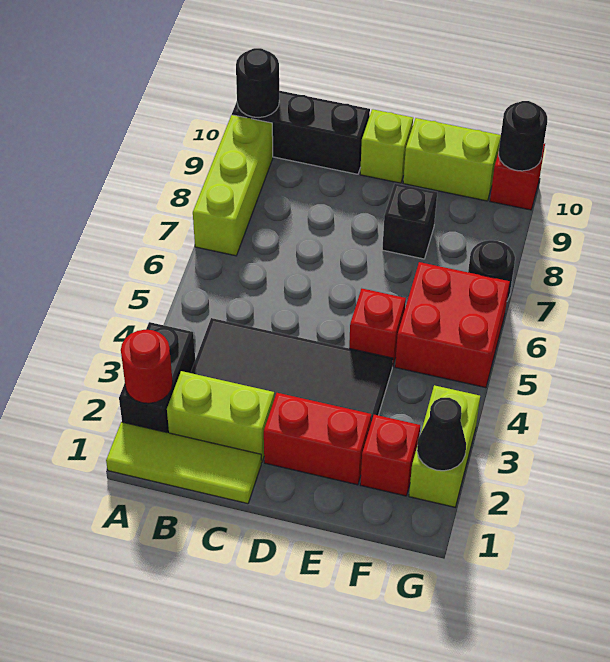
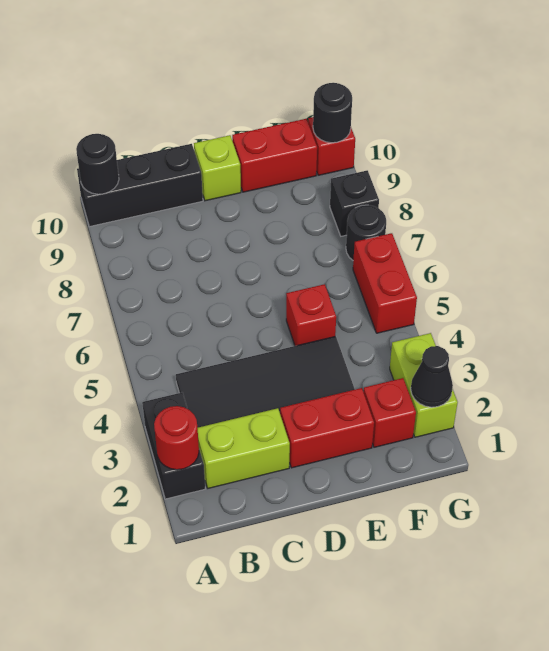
lime 1x3 tile [106,422,261,504] -> none
lime 1x3 brick [193,115,273,256] -> none
black 1x1 brick [382,183,437,259] -> black 1x1 brick moved to [330,170,379,236]
lime 1x2 brick [403,118,501,201] -> red 1x2 brick [232,119,317,192]
red 2x2 brick [395,262,510,388] -> red 1x2 brick [353,233,417,333]

